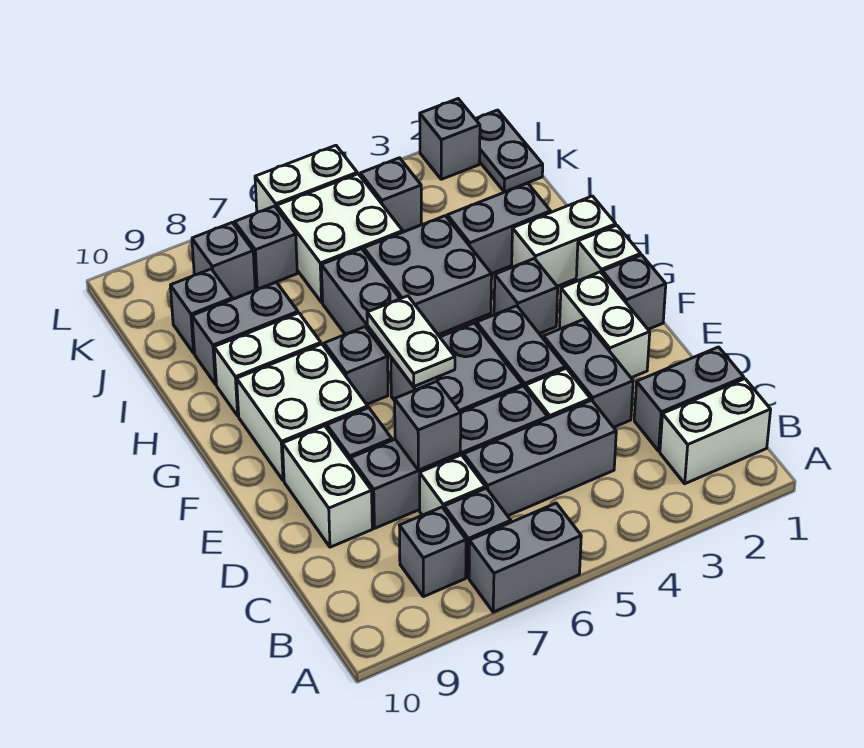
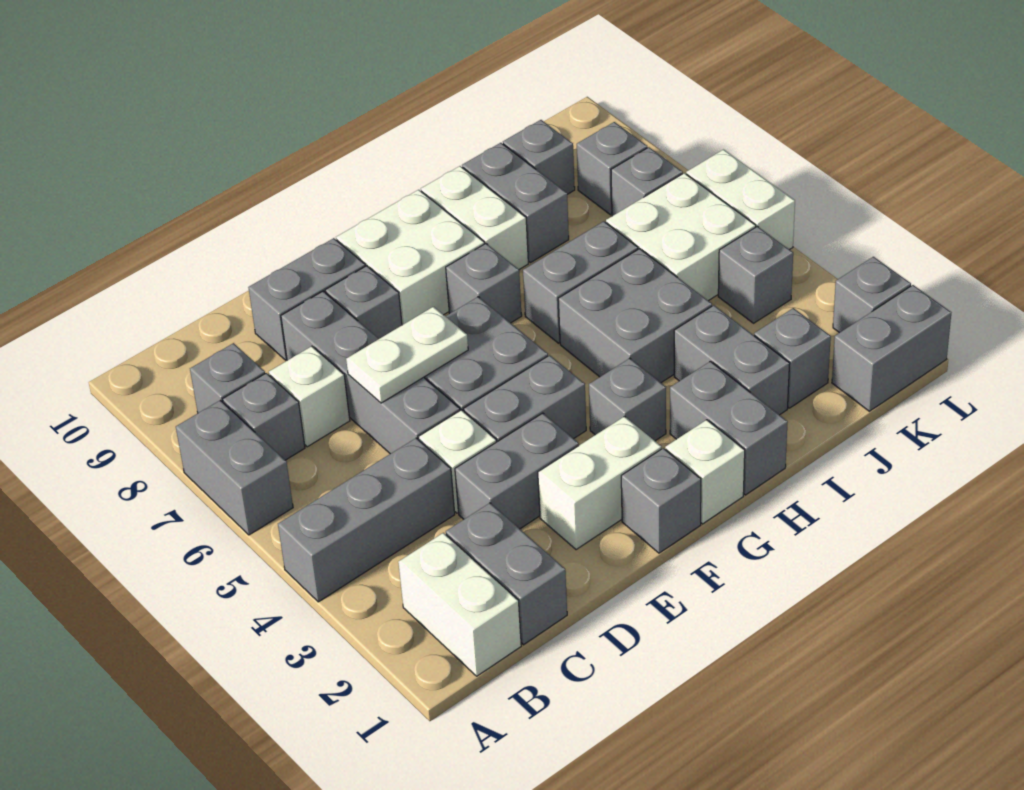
grey 1x3 brick [464,400,616,516] -> grey 1x3 brick turned to [278,438,455,602]
grey 1x1 brick [395,381,461,470] -> grey 1x1 brick moved to [754,308,831,408]
white 1x2 brick [283,426,372,547] -> grey 1x2 brick [248,238,365,360]
white 1x2 plate [367,296,455,387] -> white 1x2 plate moved to [346,307,468,403]
white 1x2 brick [512,196,616,286] -> grey 1x2 brick [670,361,788,495]
grey 1x2 plate [476,110,543,192] -> grey 1x2 brick [832,285,951,411]

